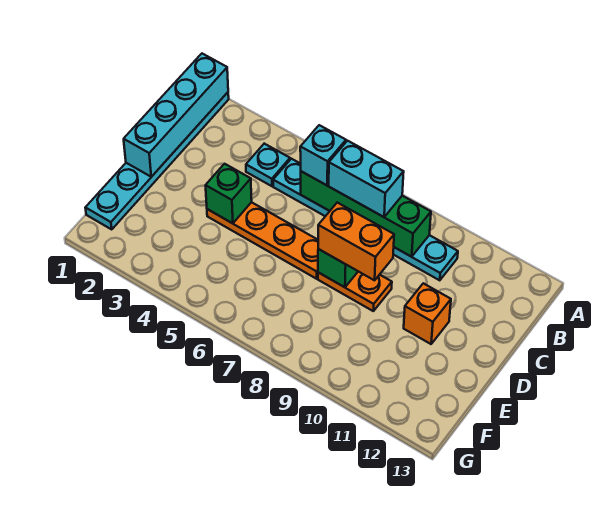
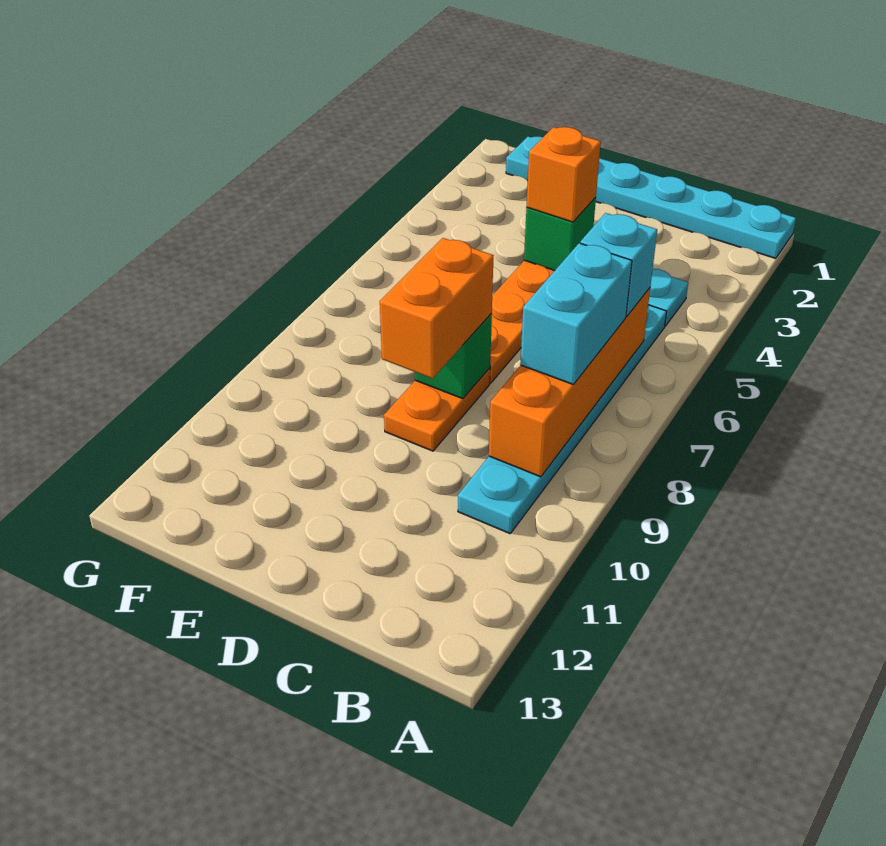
cyan 1x4 brick [124,54,228,177] -> none
green 1x4 brick [301,171,431,257] -> orange 1x4 brick [489,288,650,477]
orange 1x1 brick [404,283,451,344] -> orange 1x1 brick moved to [527,127,601,222]

